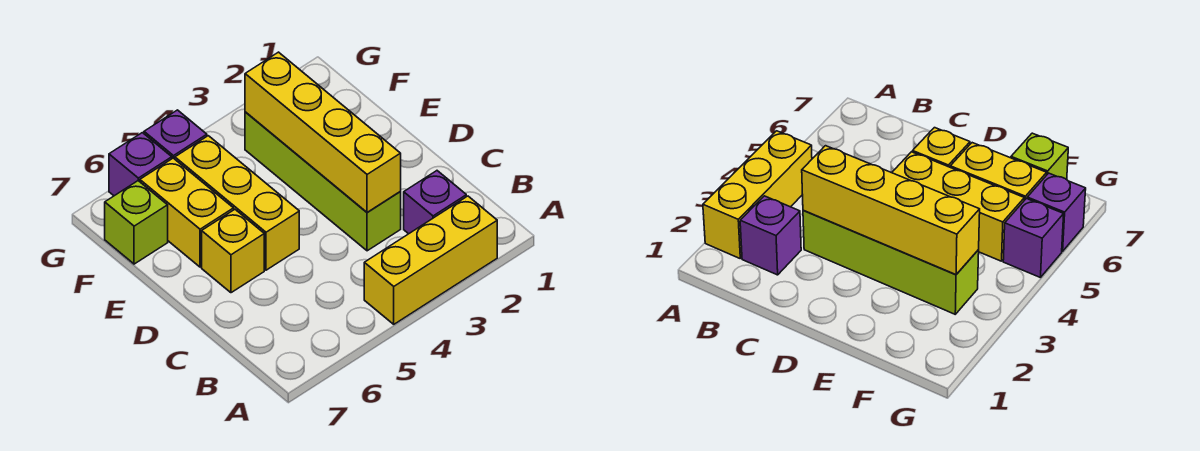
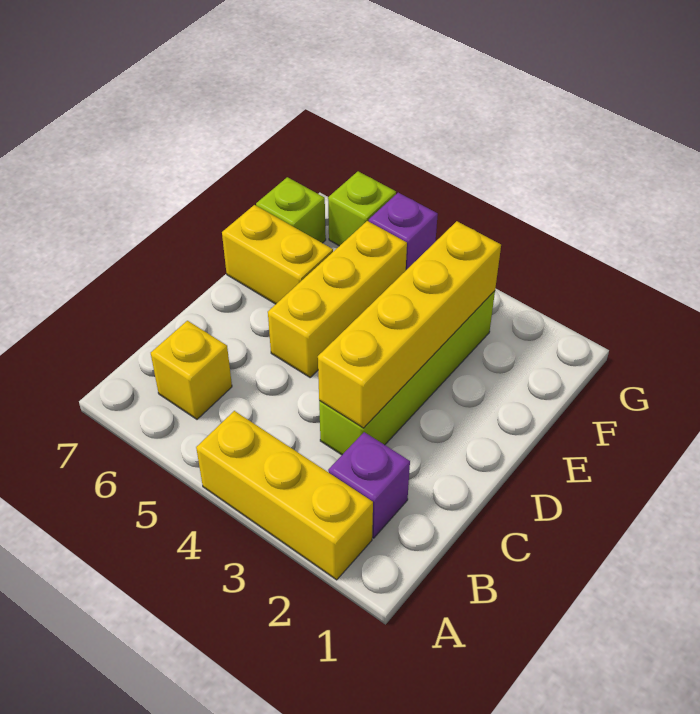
yellow 1x1 brick [202,209,264,293] -> yellow 1x1 brick moved to [151,321,232,419]
yellow 1x2 brick [140,158,234,267] -> yellow 1x2 brick turned to [222,205,333,304]
purple 1x1 brick [109,133,172,196] -> lime 1x1 brick [328,171,396,246]

